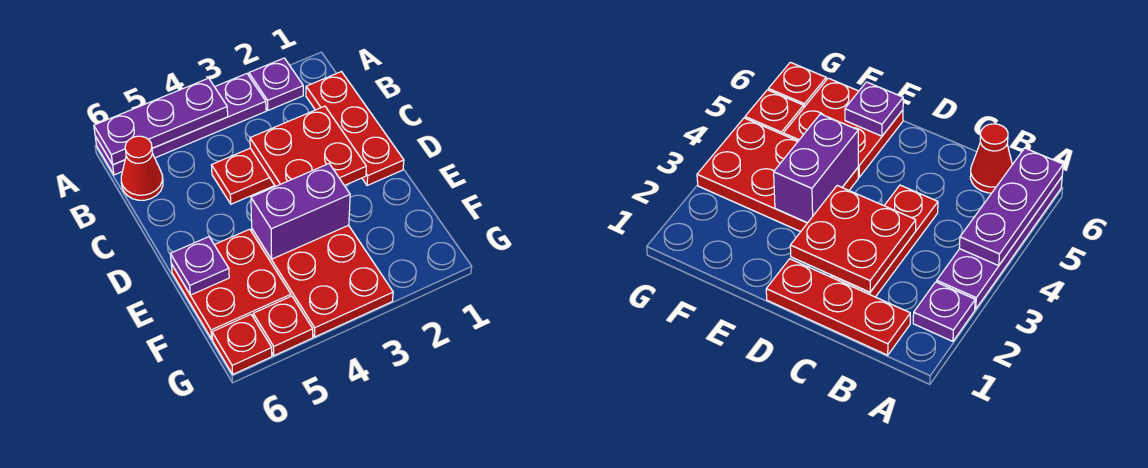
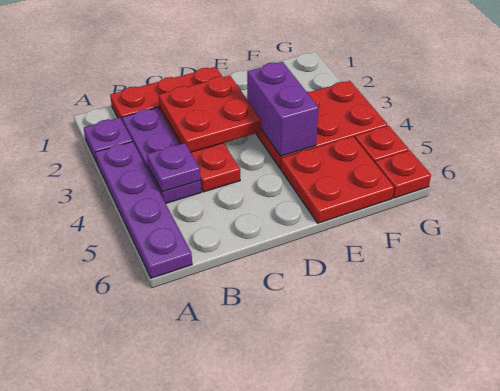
purple 1x3 plate [94,78,228,165] -> purple 1x3 plate moved to [122,107,201,203]
red 1x1 cone [121,136,163,200] -> none
purple 1x1 plate [170,237,229,295] -> purple 1x1 plate moved to [147,143,201,192]

